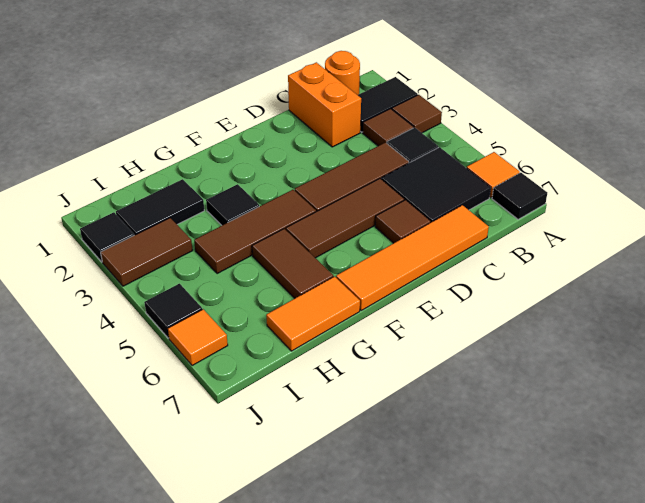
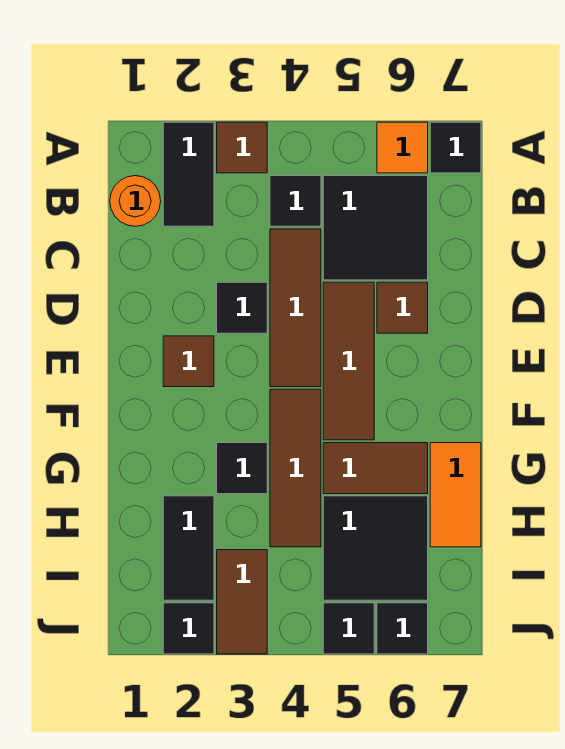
brown 1x1 tile [363,109,413,146] -> brown 1x1 tile moved to [163,336,214,387]
orange 1x2 brick [288,62,361,147] -> none
orange 1x4 tile [336,205,489,310] -> none
none -> black 1x1 tile [217,282,267,333]
none -> black 2x2 tile [323,496,428,600]
orange 1x1 tile [168,309,228,366] -> black 1x1 tile [377,603,428,654]

